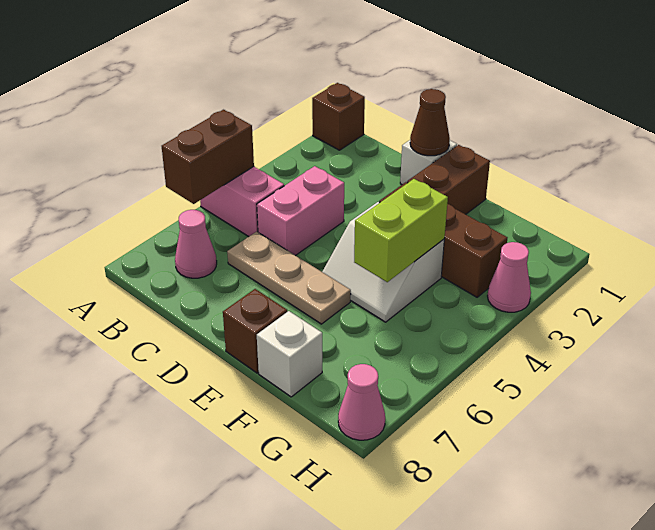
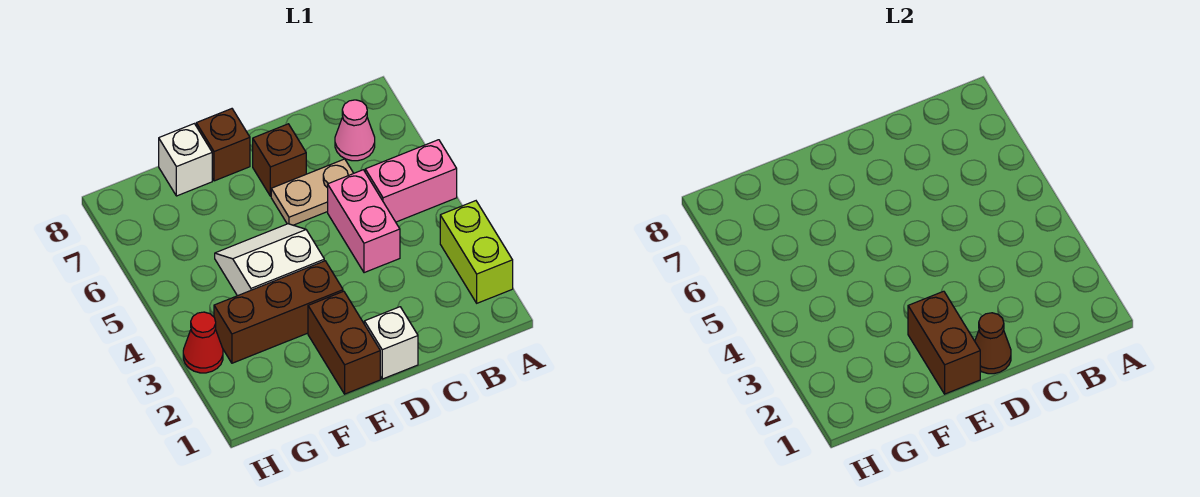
brown 1x1 brick [312,83,365,150] -> brown 1x1 brick moved to [253,124,306,196]
brown 1x2 brick [162,110,254,204] -> brown 1x2 brick moved to [908,291,980,394]
tan 1x3 plate [227,232,351,324] -> tan 1x2 plate [271,159,354,225]
lime 1x2 brick [354,179,448,282] -> lime 1x2 brick moved to [440,201,513,303]
pink 1x1 cone [488,242,531,312] -> red 1x1 cone [183,312,223,373]
pink 1x1 cone [338,364,385,440] -> none

